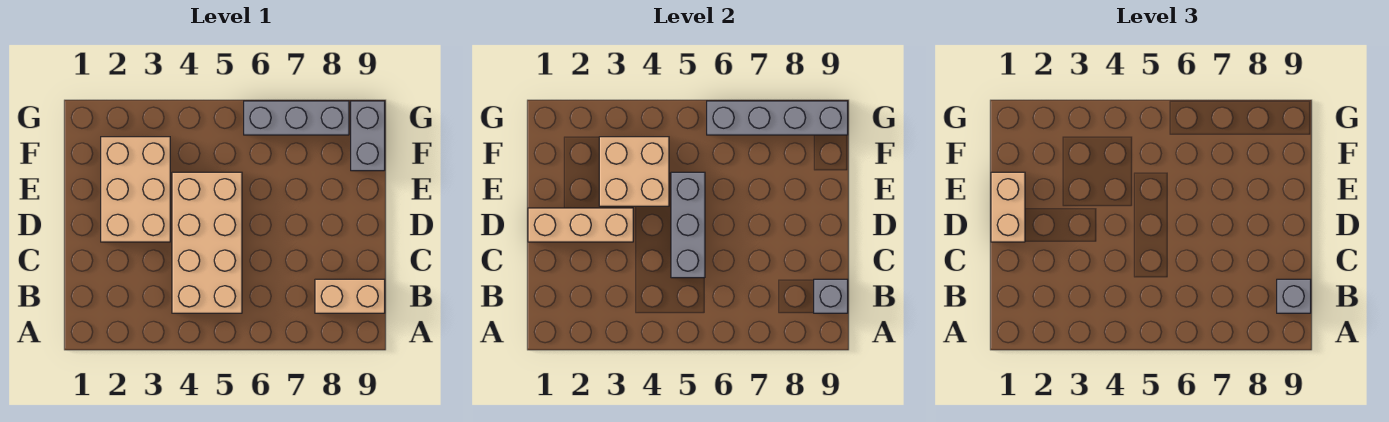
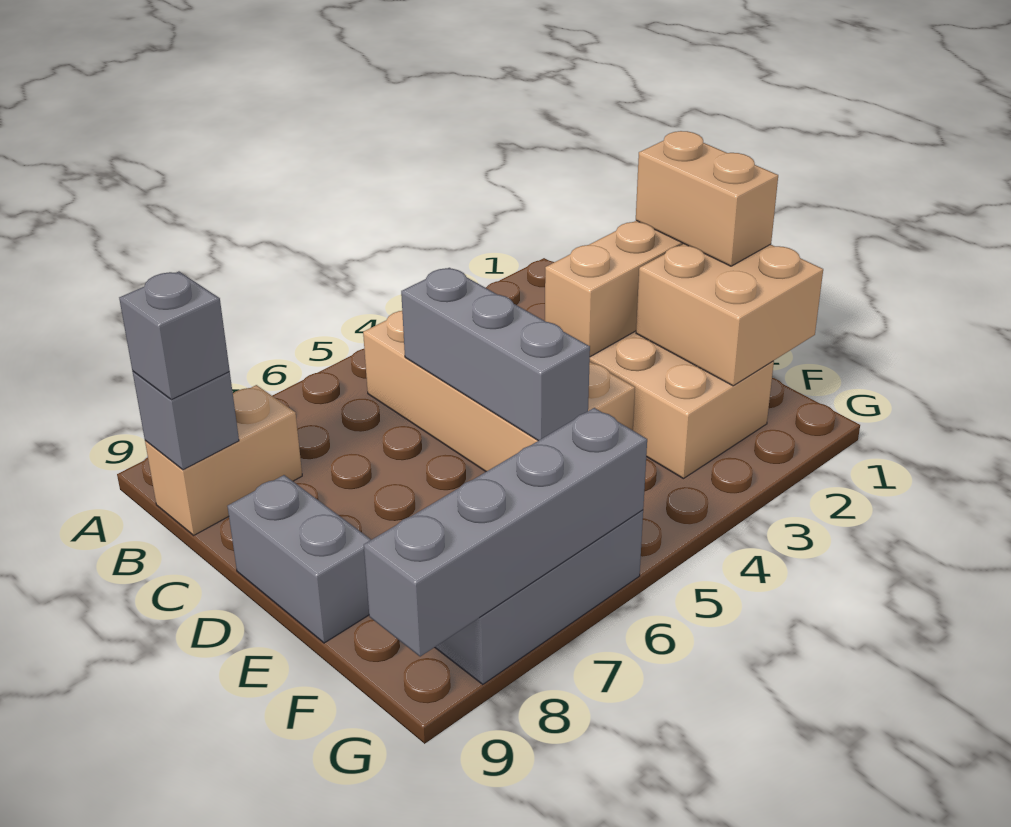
tan 2x2 brick [599,137,669,206] -> tan 2x2 brick moved to [636,244,823,386]
grey 1x2 brick [351,101,385,171] -> grey 1x2 brick moved to [227,475,371,643]

